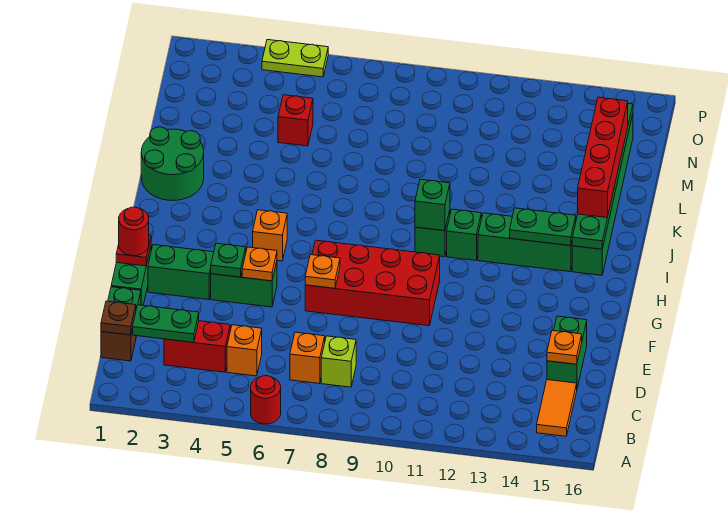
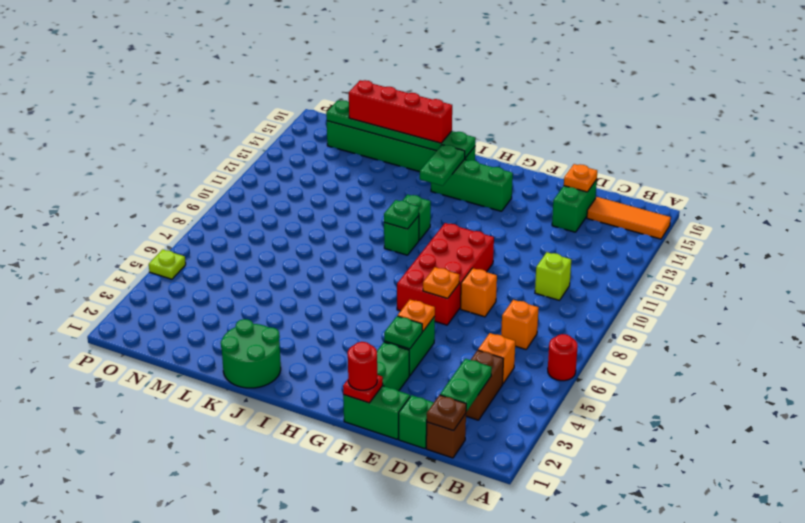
orange 1x2 tile [537,380,577,436] -> orange 1x3 tile [587,197,671,239]
red 1x2 brick [164,321,230,372] -> brown 1x2 brick [466,350,503,420]
lime 1x1 brick [321,336,356,387] -> lime 1x1 brick moved to [535,252,571,300]
green 1x2 brick [547,316,587,388] -> green 1x2 brick turned to [552,180,597,232]
orange 1x1 brick [253,210,287,261] -> orange 1x1 brick moved to [460,268,497,317]
green 1x1 brick [415,179,450,231] -> green 1x1 plate [384,200,419,229]
green 1x3 brick [478,213,572,272] -> green 1x3 brick turned to [431,159,513,211]
red 1x1 brick [278,95,313,146] -> none
lime 1x2 plate [262,40,328,77] -> lime 1x1 plate [149,250,186,279]

